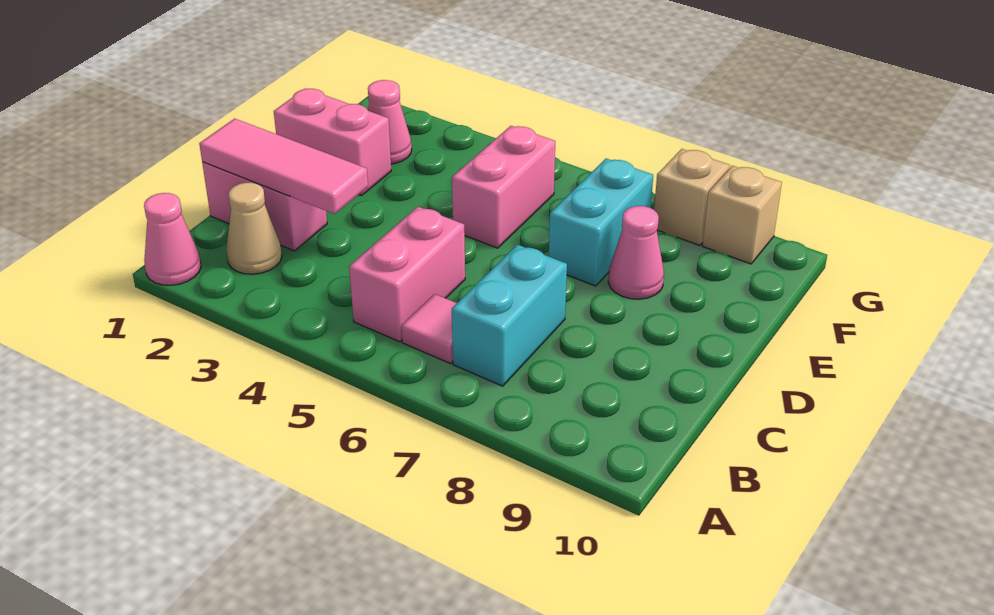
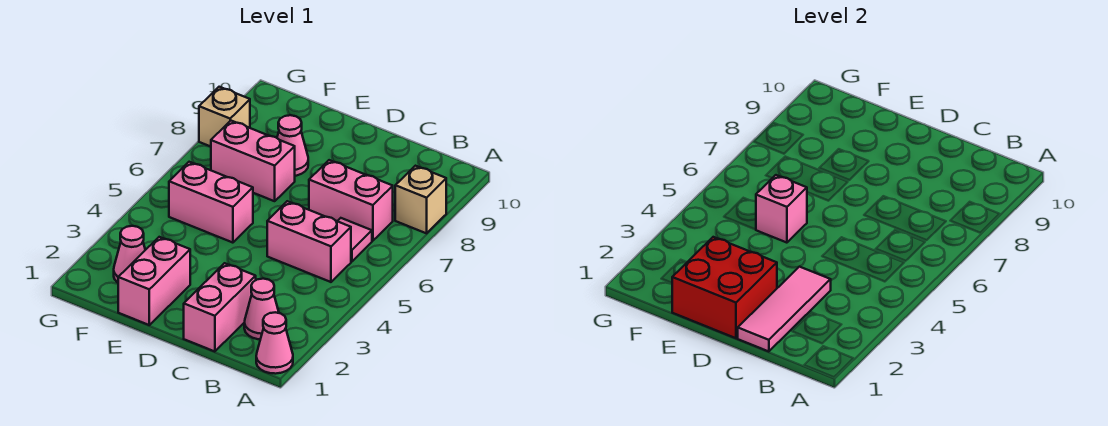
tan 1x1 cone [226,183,282,274] -> pink 1x1 cone [244,279,279,339]
cyan 1x2 brick [452,245,567,386] -> pink 1x2 brick [309,160,393,241]
none -> red 2x2 brick [672,237,777,338]
none -> pink 1x1 brick [756,175,807,243]
cyan 1x2 brick [549,158,653,286] -> pink 1x2 brick [211,121,295,201]
tan 1x1 brick [702,166,782,264] -> tan 1x1 brick moved to [395,166,446,233]

